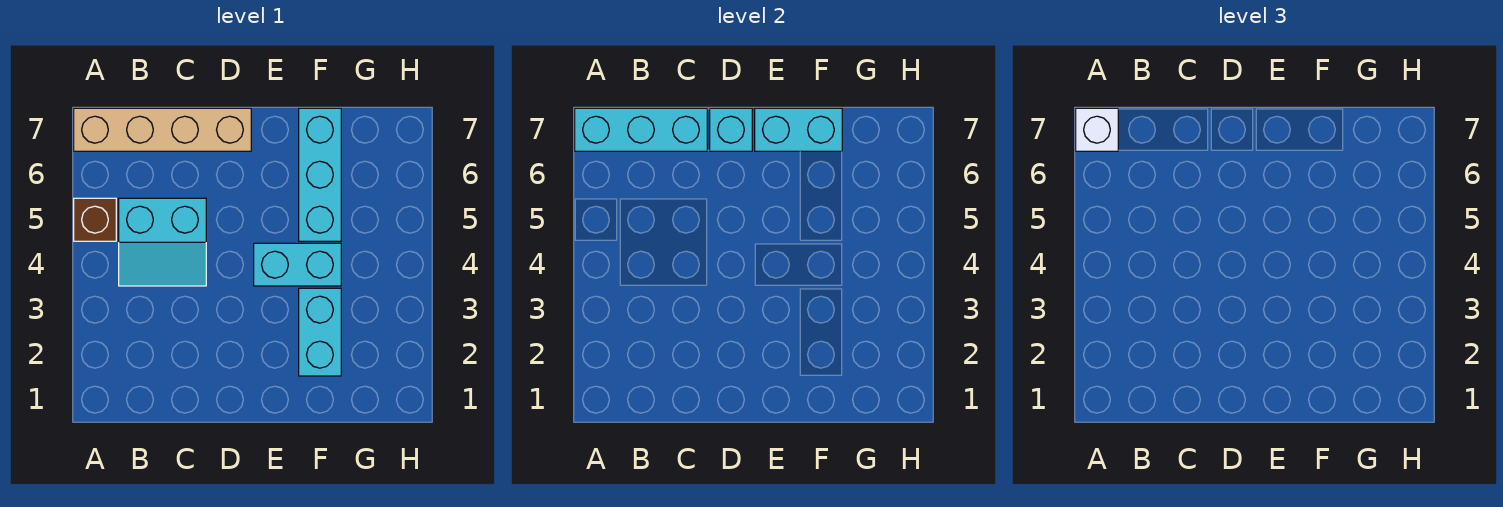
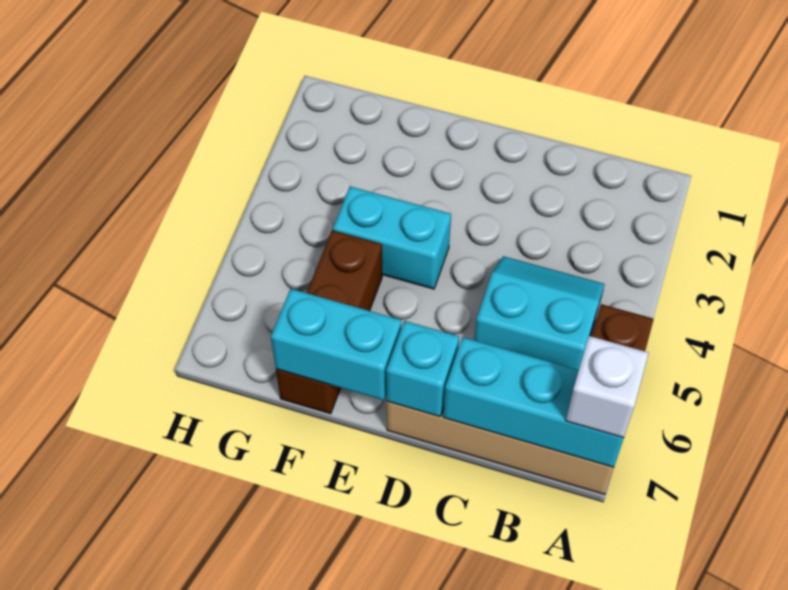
cyan 1x2 brick [299,288,341,376] -> none
cyan 1x3 brick [299,108,341,241] -> brown 1x3 brick [276,230,382,414]

